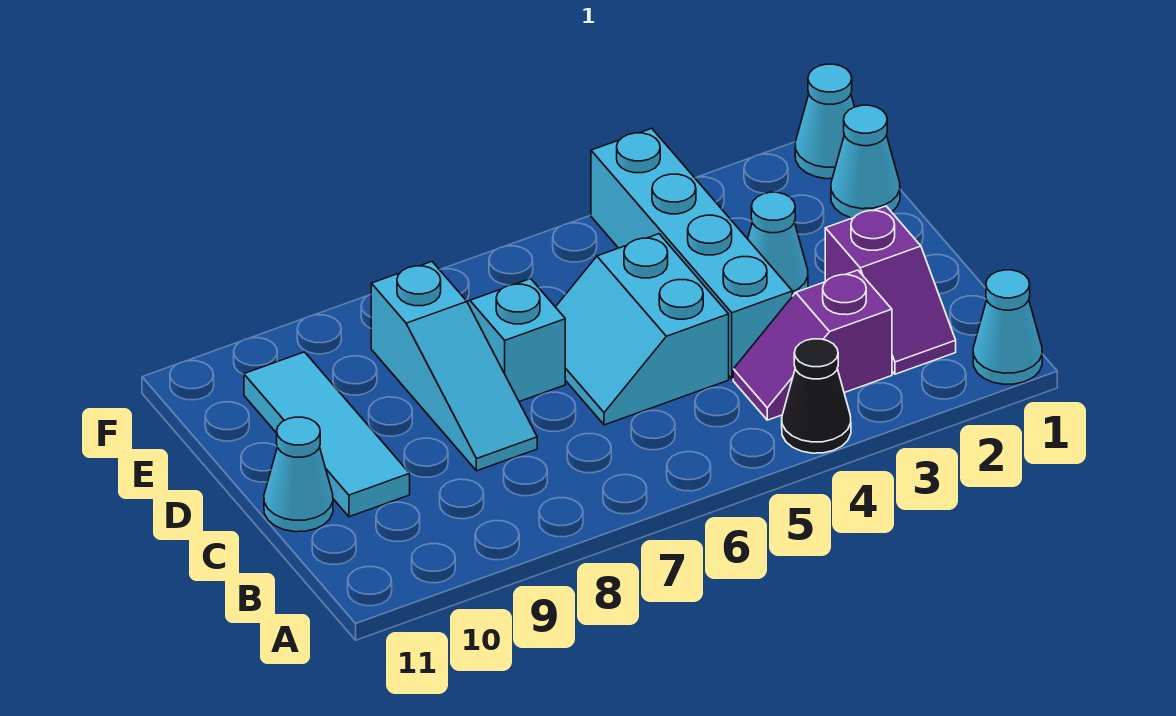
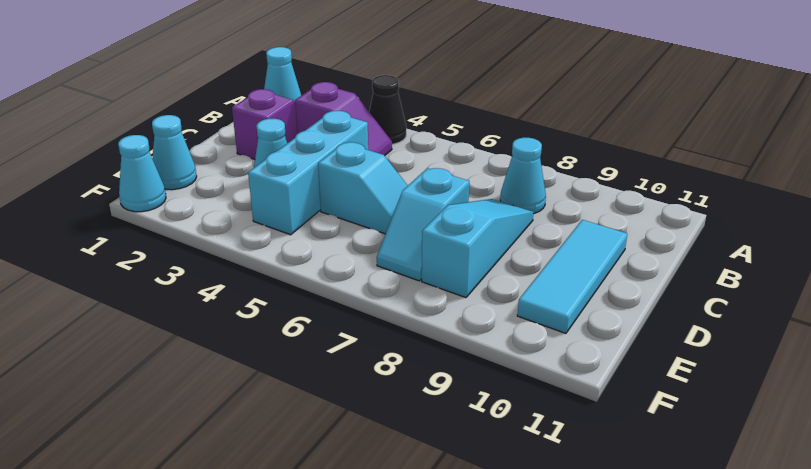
cyan 1x4 brick [591,128,792,379] -> cyan 1x3 brick [248,111,368,235]
cyan 2x2 slope [556,234,729,425] -> cyan 1x2 slope [318,142,408,234]
cyan 1x1 cone [264,417,333,532] -> cyan 1x1 cone moved to [500,138,546,214]

